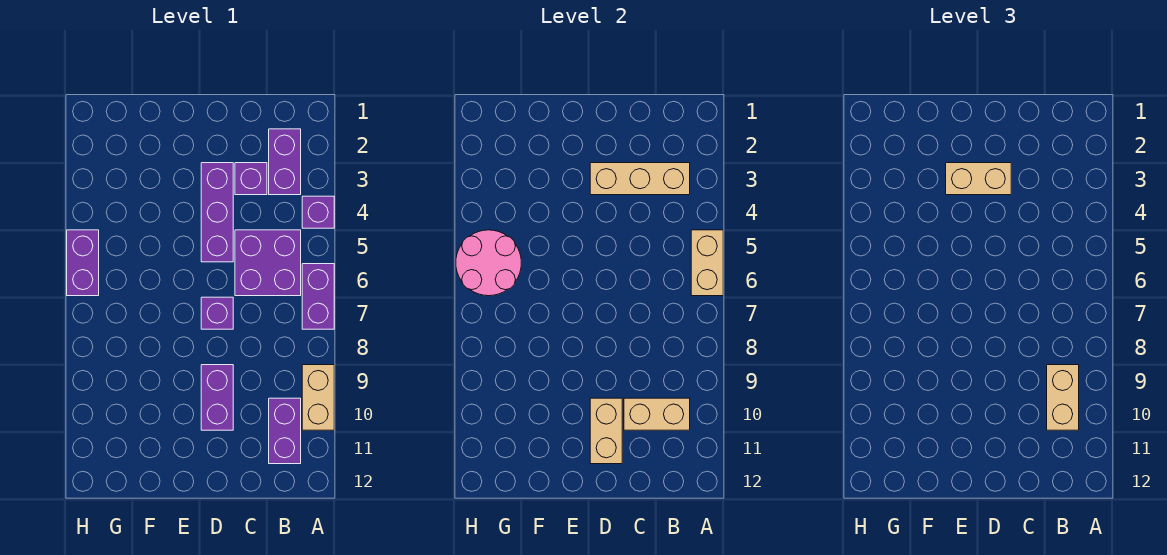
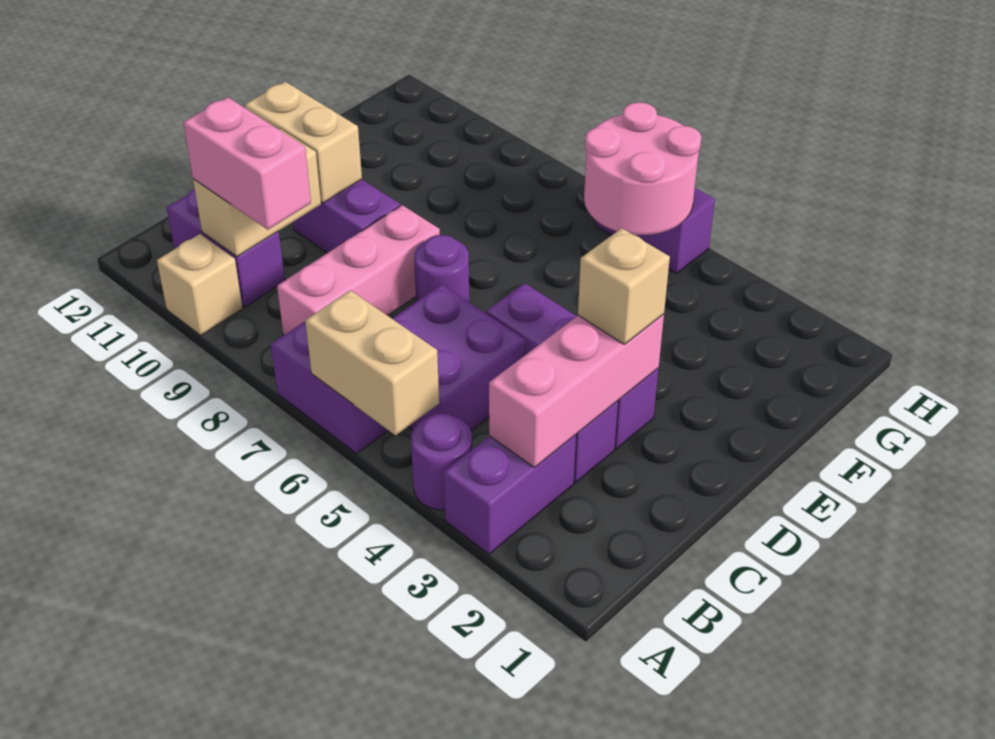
purple 1x1 brick [302,196,334,228] -> purple 1x1 round brick [411,414,472,510]
tan 1x2 brick [302,365,334,430] -> tan 1x1 brick [157,234,243,335]
purple 1x2 brick [269,129,301,195] -> purple 1x2 brick turned to [444,435,576,554]
tan 1x3 brick [590,163,690,195] -> pink 1x3 brick [489,314,664,467]
none -> pink 1x3 brick [277,205,440,335]
tan 1x2 brick [1047,365,1079,430] -> pink 1x2 brick [183,97,311,230]
tan 1x2 brick [946,163,1011,195] -> tan 1x1 brick [578,228,670,344]
purple 1x1 brick [201,297,233,329] -> purple 1x1 round brick [414,235,469,302]

